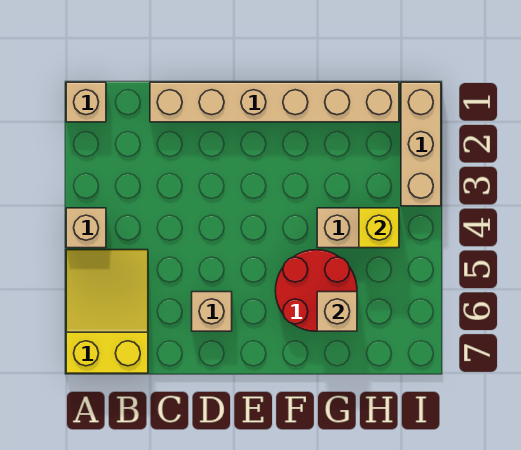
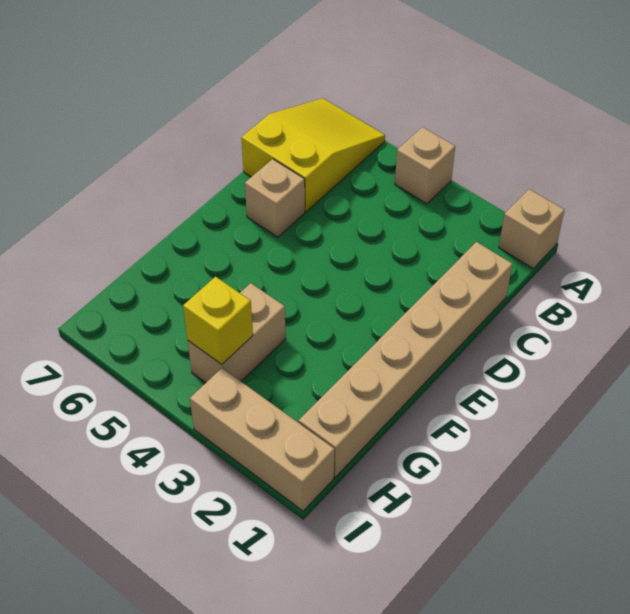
yellow 2x3 slope [66,250,148,373] -> yellow 2x3 slope turned to [241,98,385,212]
red 2x2 round brick [275,250,357,331] -> none
tan 1x1 brick [317,292,357,331] -> none

